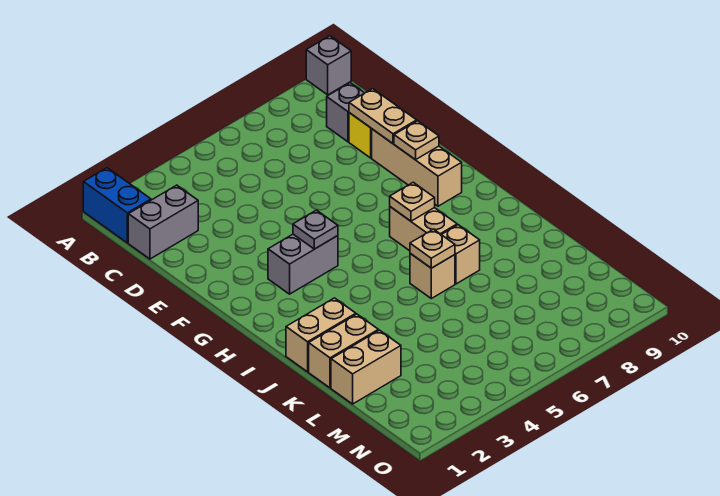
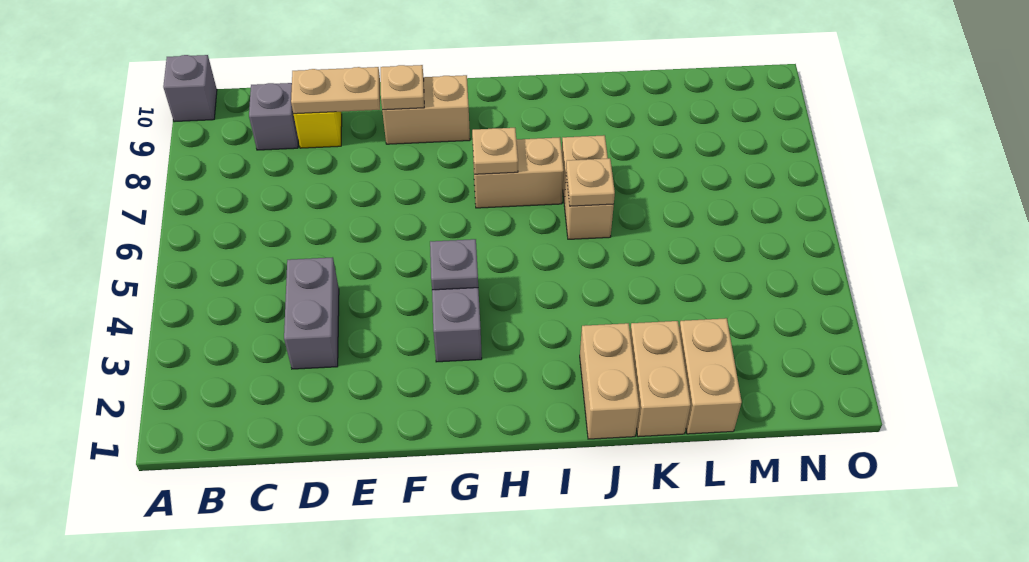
blue 1x2 brick [83,168,151,243] -> none
grey 1x2 brick [128,185,198,259] -> grey 1x2 brick moved to [284,257,339,369]
tan 1x3 brick [372,129,462,206] -> tan 1x2 brick [382,75,470,144]

